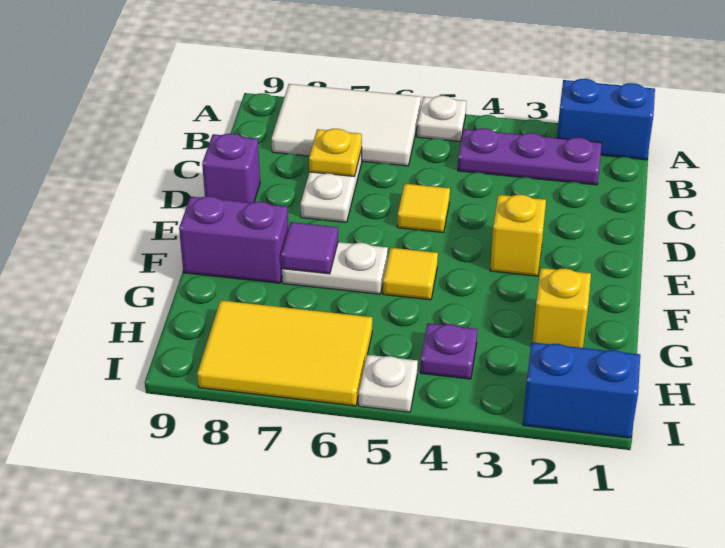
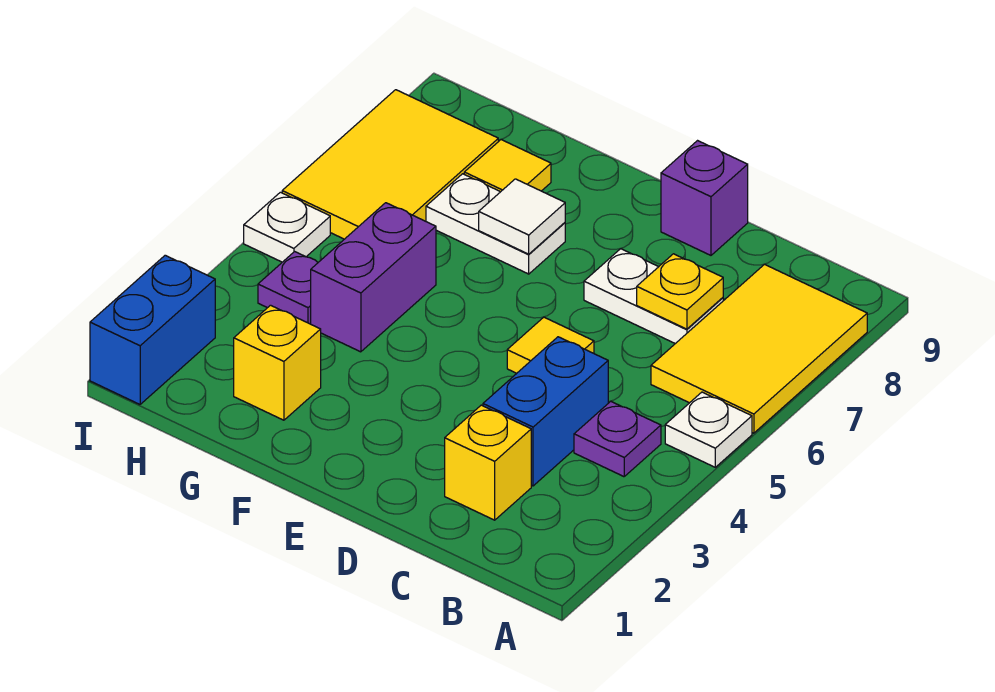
blue 1x2 brick [557,79,655,160] -> blue 1x2 brick moved to [483,337,608,486]
white 2x3 tile [272,84,421,166] -> yellow 2x3 tile [651,264,867,433]
purple 1x3 plate [458,128,602,185] -> purple 1x1 plate [574,401,661,477]
yellow 1x1 brick [490,195,546,276] -> yellow 1x1 brick moved to [445,405,531,520]
yellow 1x1 tile [383,248,438,300] -> yellow 1x1 tile moved to [464,140,551,192]
white 1x2 plate [282,242,388,294] -> white 1x2 plate turned to [426,174,565,274]
purple 1x1 tile [281,222,338,274] -> white 1x1 tile [479,179,565,254]
purple 1x2 brick [179,196,288,283] -> purple 1x2 brick moved to [311,203,436,352]

